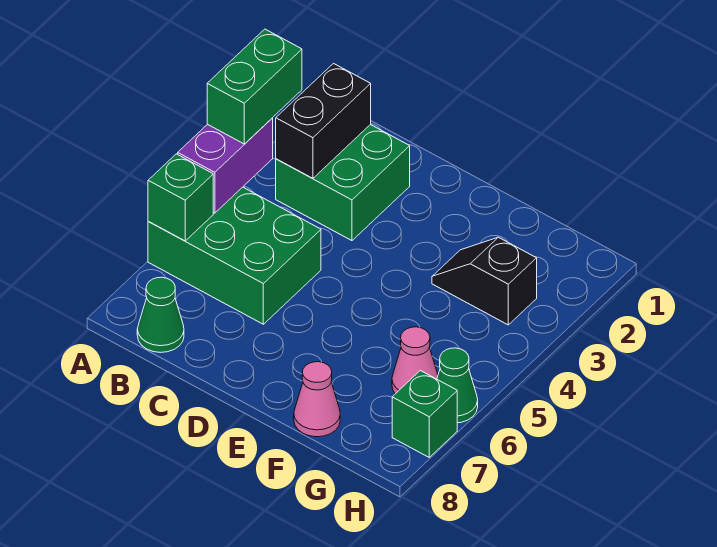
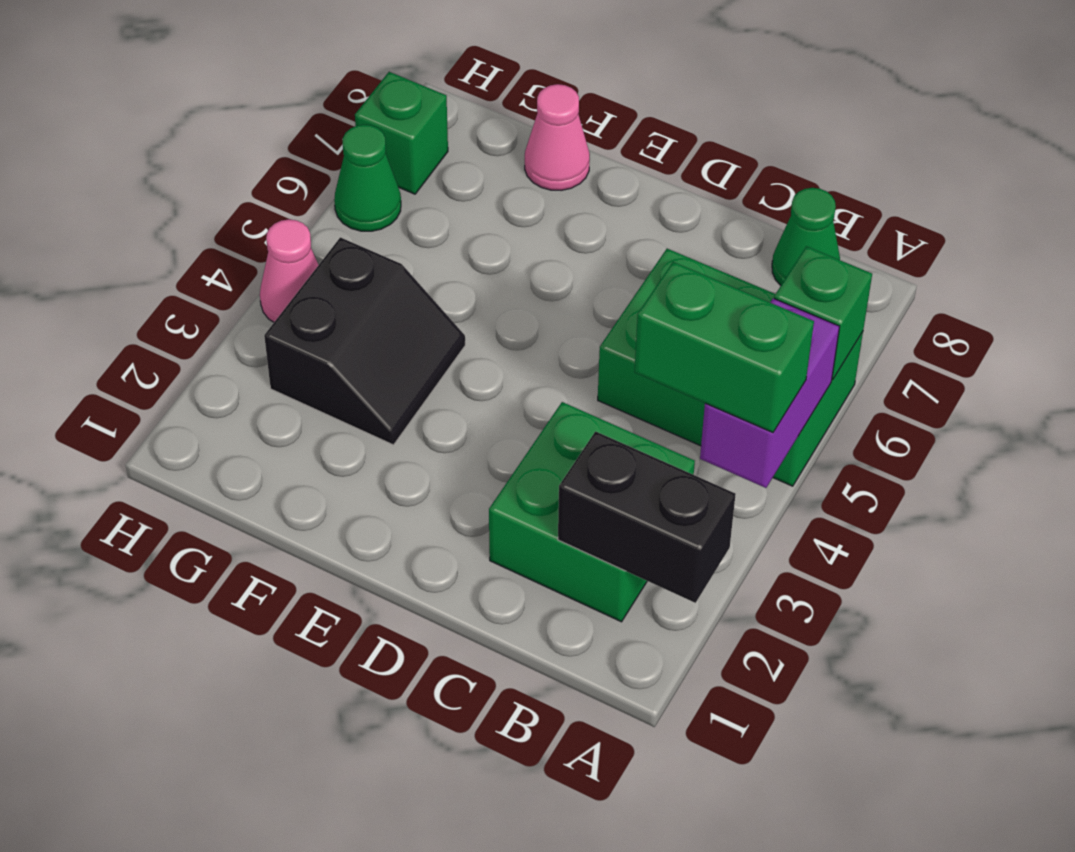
green 1x2 brick [207,29,302,144] -> green 1x2 brick turned to [635,262,814,433]
black 1x2 brick [276,64,371,178] -> black 1x2 brick turned to [558,431,736,603]
black 1x2 slope [432,237,537,325] -> black 2x2 slope [264,237,465,445]
pink 1x1 cone [392,327,438,394] -> pink 1x1 cone moved to [260,219,318,322]

